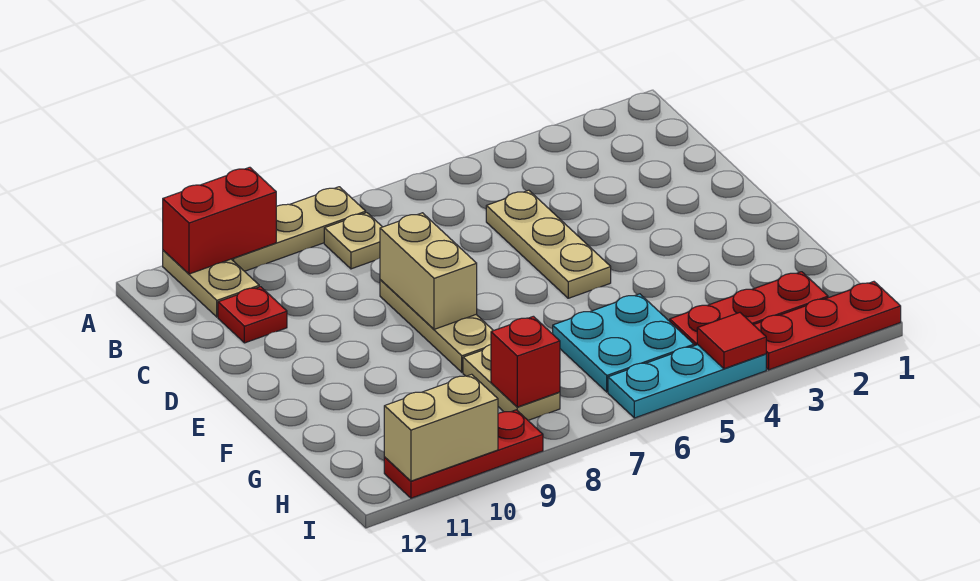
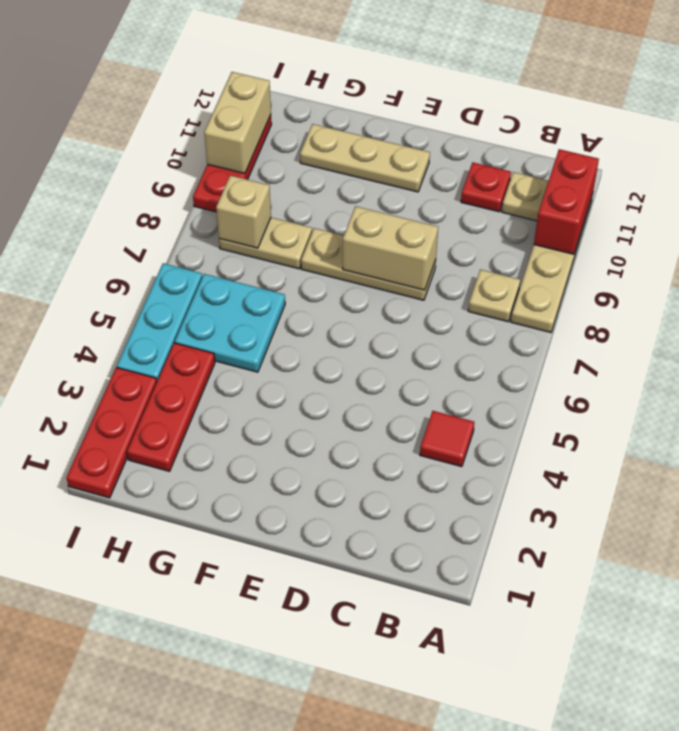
tan 1x3 plate [486,190,611,298] -> tan 1x3 plate moved to [300,124,430,192]
red 1x1 brick [491,316,560,407] -> tan 1x1 brick [216,175,271,248]
red 1x1 tile [697,313,766,369] -> red 1x1 tile moved to [420,411,474,467]

